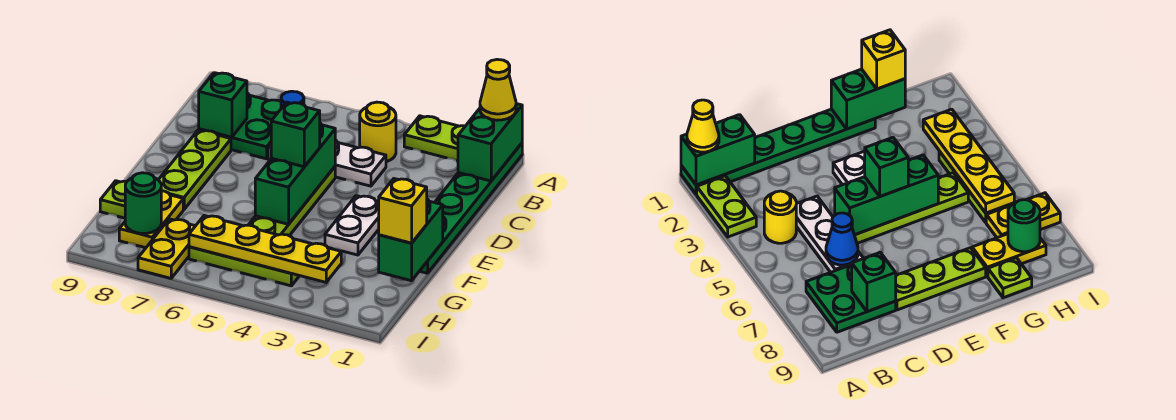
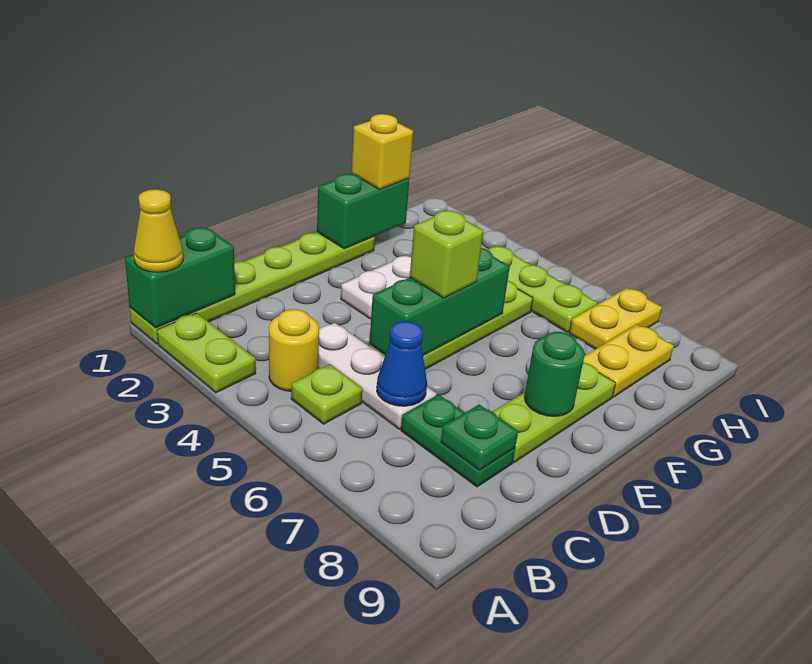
green 1x6 plate [420,143,522,273] -> lime 1x6 plate [130,232,375,344]
green 2x2 plate [199,93,282,159] -> green 1x2 plate [401,395,515,487]
green 1x1 brick [199,73,247,137] -> green 1x1 plate [441,405,518,470]
green 1x1 brick [271,102,320,167] -> lime 1x1 brick [410,211,483,298]
lime 1x1 plate [100,181,126,218] -> lime 1x1 plate moved to [291,364,362,424]
yellow 1x4 plate [189,216,341,282] -> none
green 1x1 round brick [125,173,161,234] -> green 1x1 round brick moved to [525,332,585,416]

